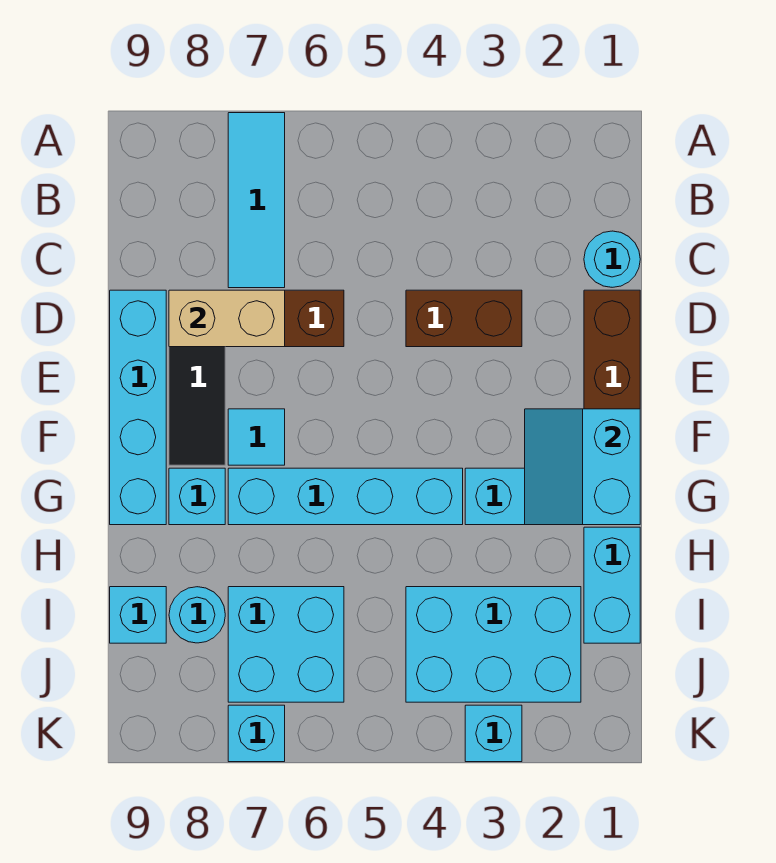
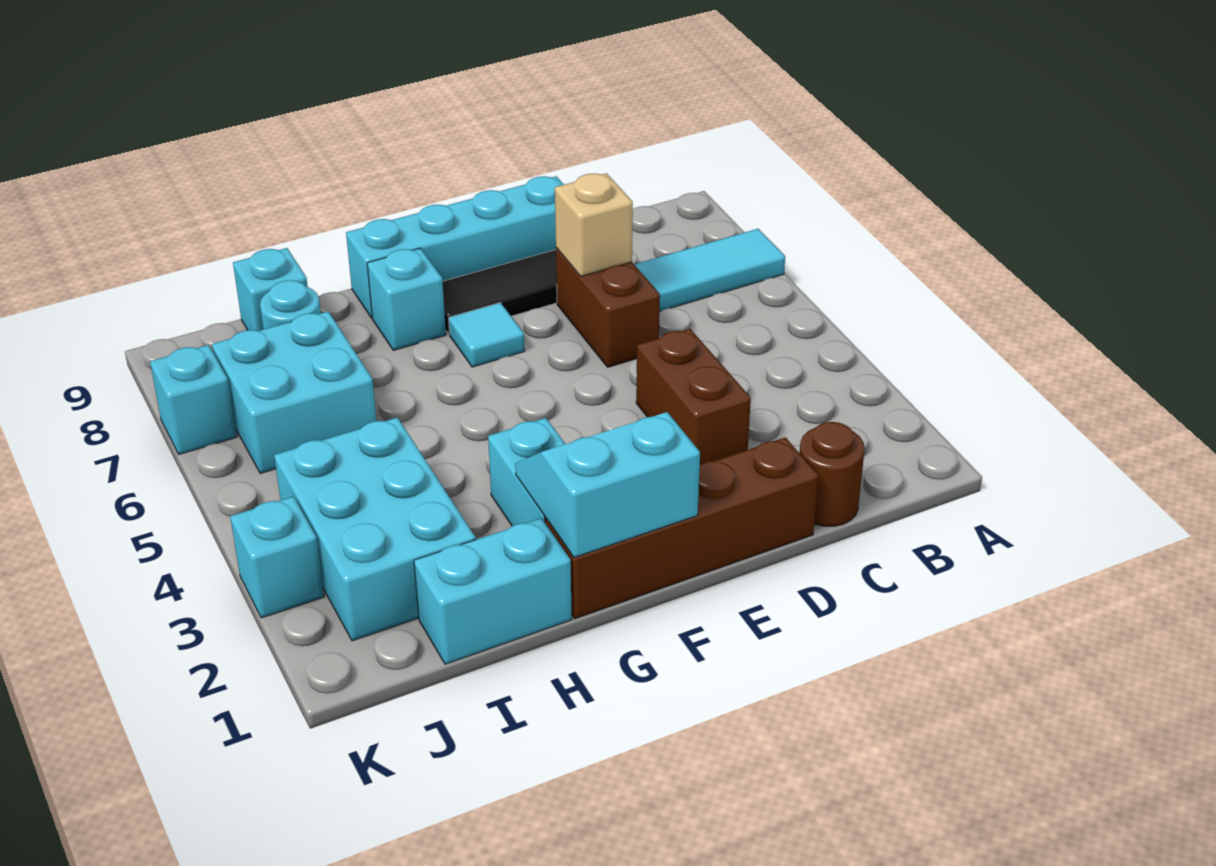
cyan 1x1 round brick [584,231,640,287] -> brown 1x1 round brick [800,422,865,526]
tan 1x2 brick [169,290,285,347] -> tan 1x1 brick [555,173,633,276]
cyan 1x4 brick [228,468,463,525] -> none

